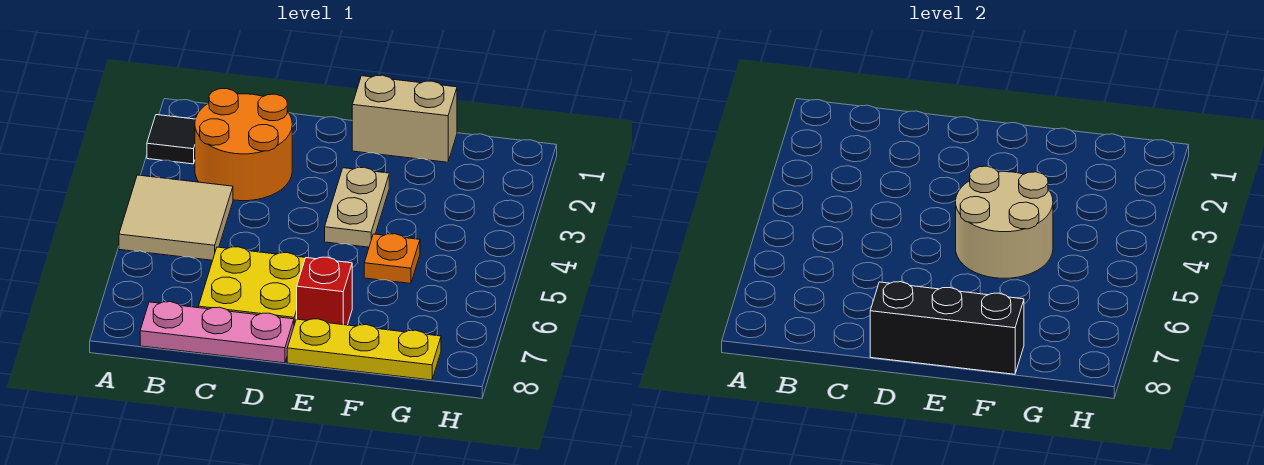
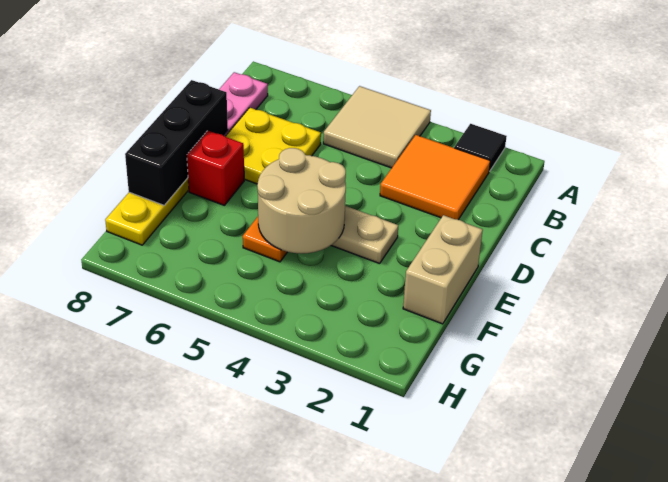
orange 2x2 round brick [195,89,292,201] -> orange 2x2 tile [380,135,490,220]

